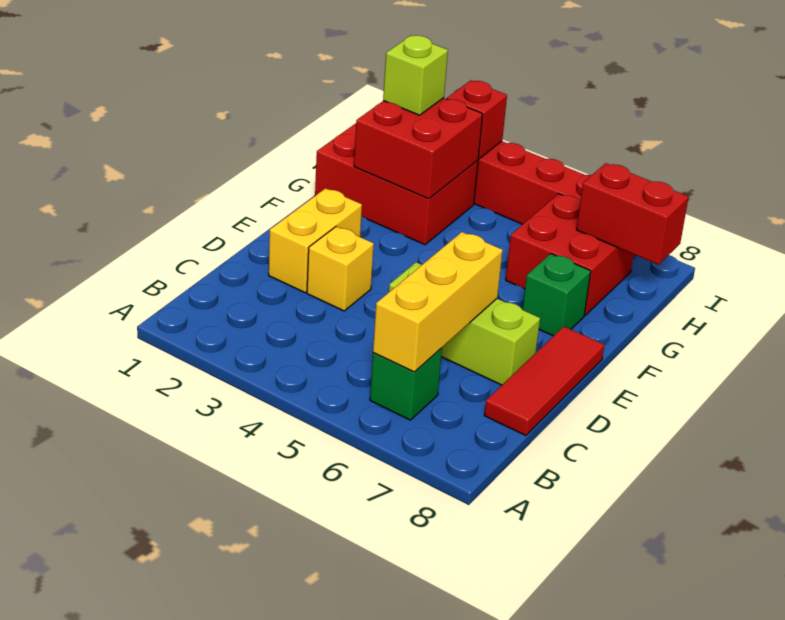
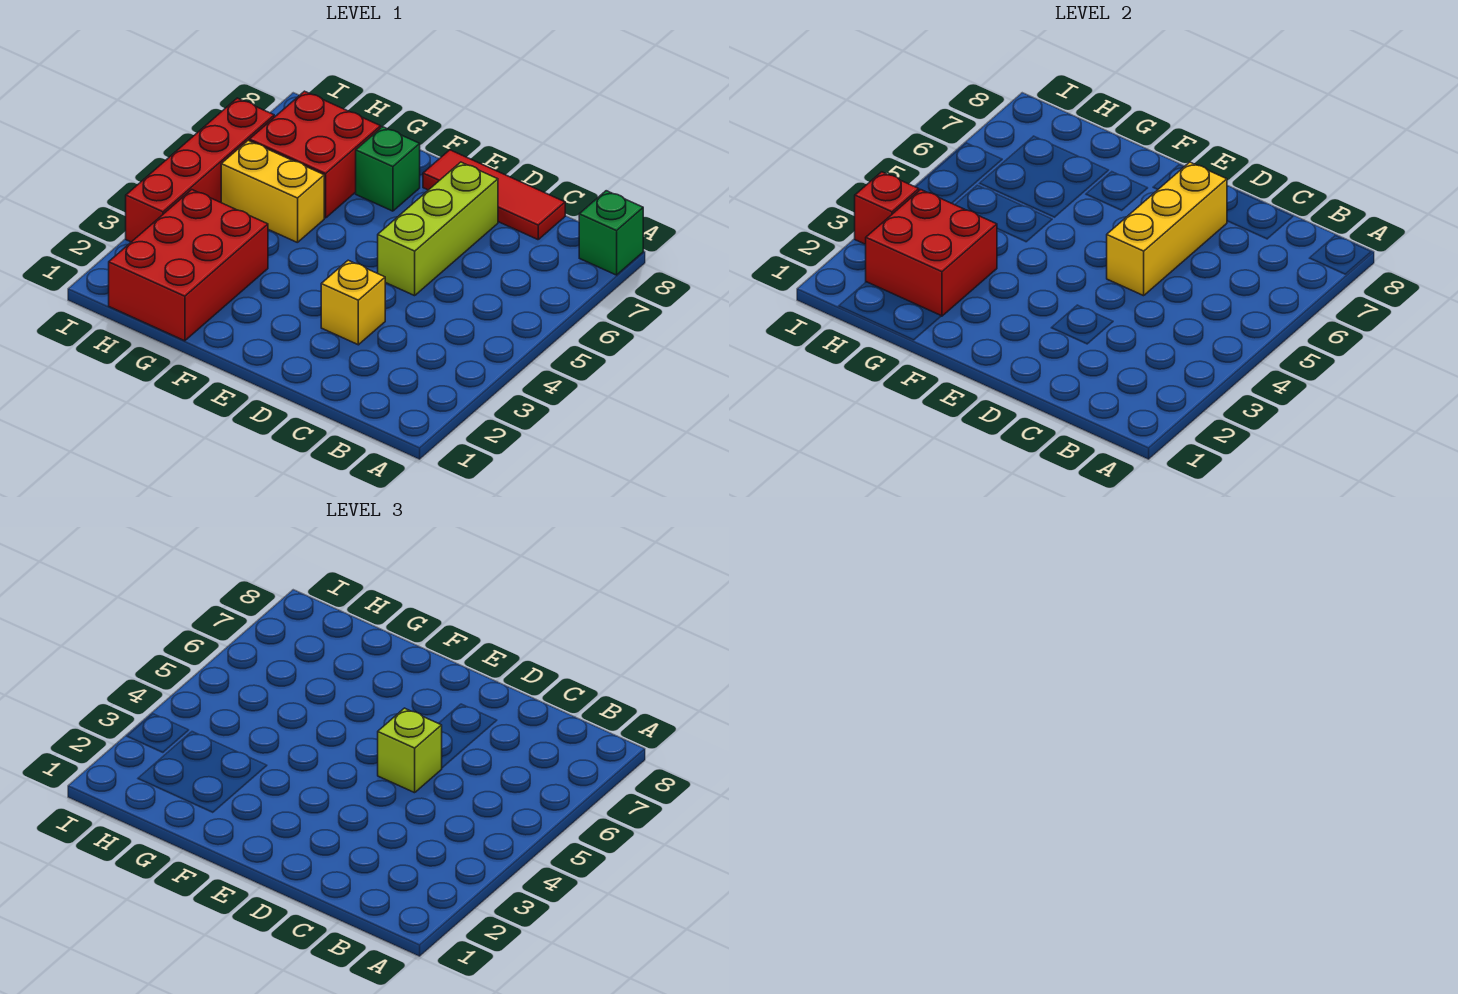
green 1x1 brick [370,348,442,420] -> green 1x1 brick moved to [579,191,643,275]
yellow 1x3 brick [373,232,503,372] -> yellow 1x3 brick turned to [1107,162,1227,296]
yellow 1x2 brick [269,188,362,293] -> yellow 1x2 brick moved to [221,141,324,243]
lime 1x1 brick [383,35,448,115] -> lime 1x1 brick moved to [378,708,442,793]
red 1x2 brick [576,163,689,265] -> none

